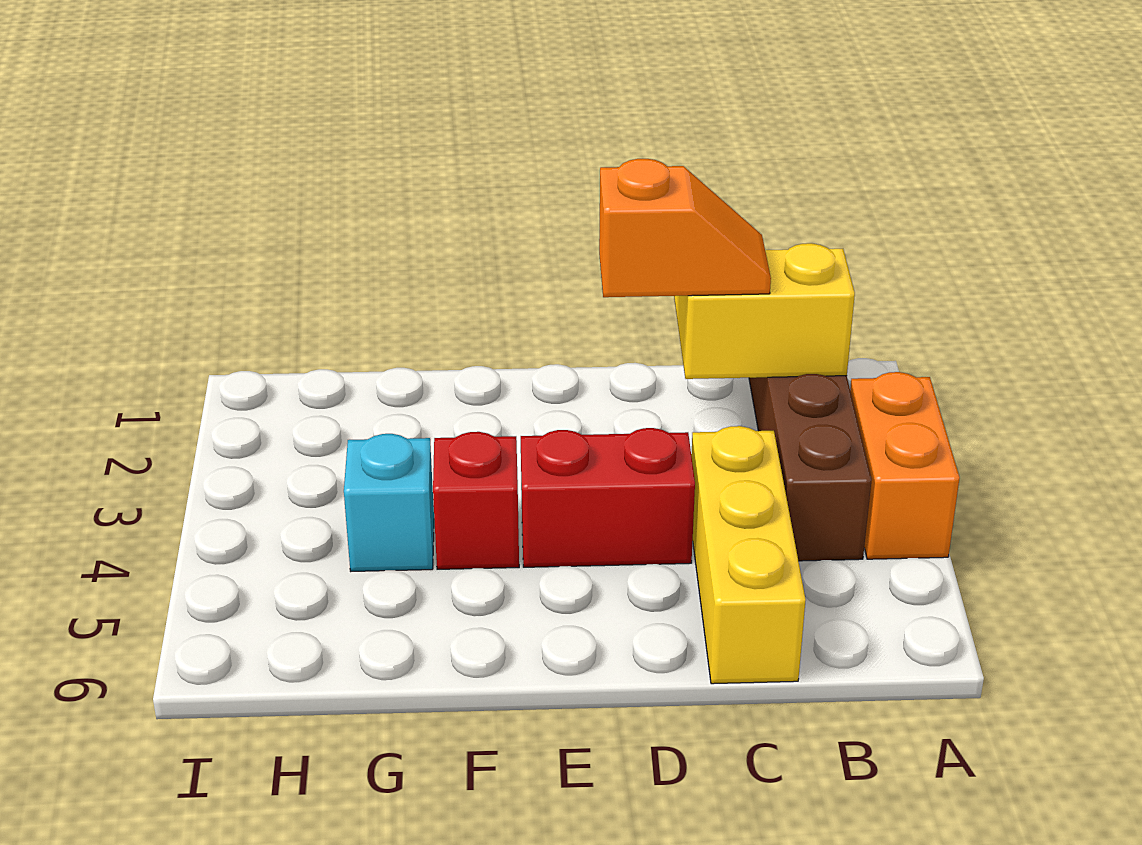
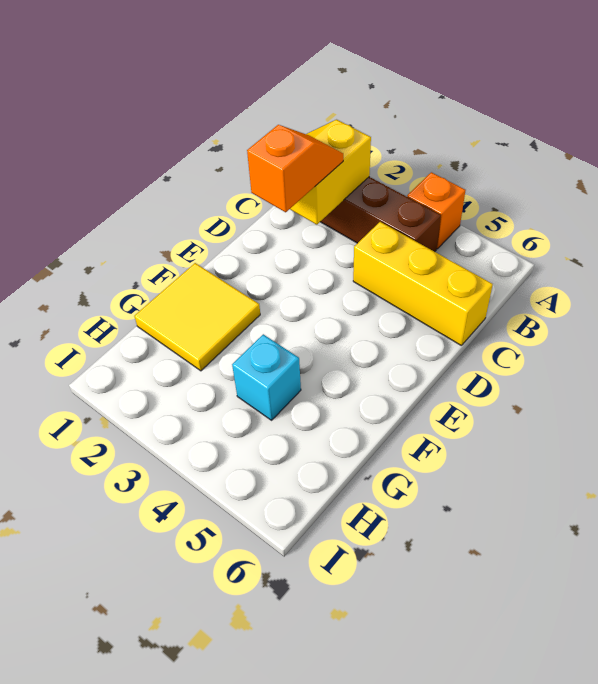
orange 1x2 brick [850,372,960,559] -> orange 1x1 brick [407,172,466,249]
red 1x2 brick [521,428,695,567] -> none
none -> yellow 2x2 tile [134,263,260,371]
red 1x1 brick [433,432,519,569] -> none

